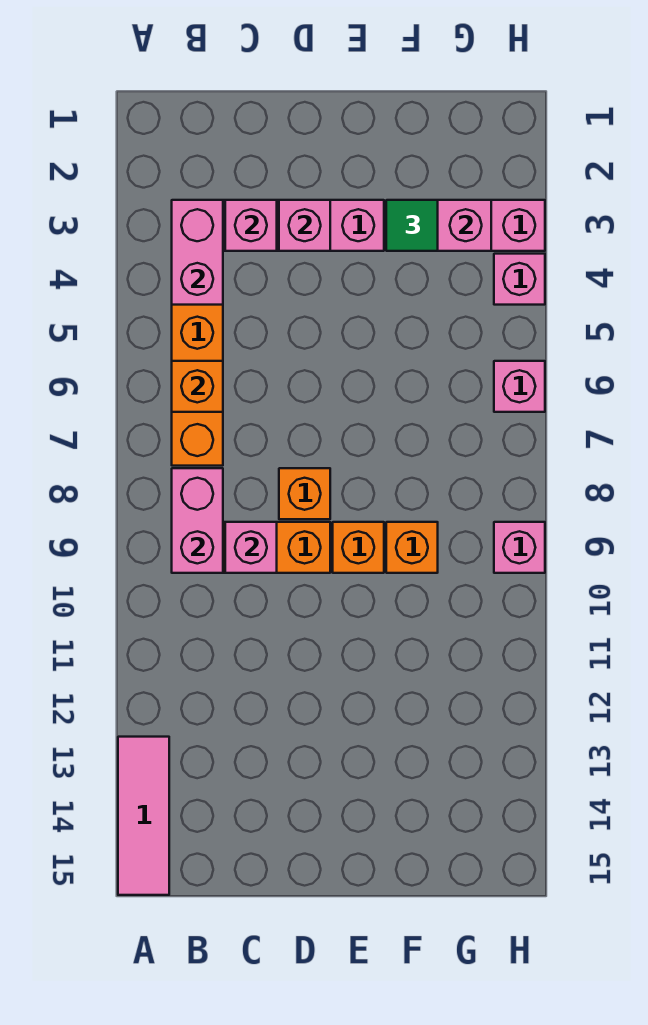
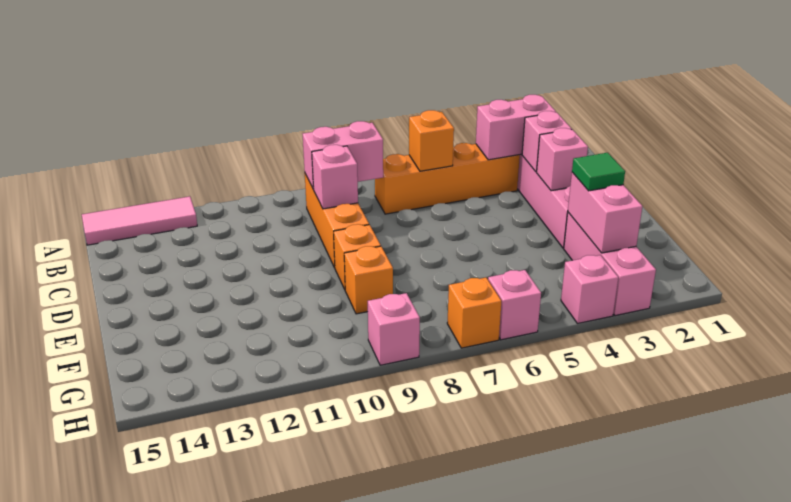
orange 1x1 brick [279,468,330,519] -> orange 1x1 brick moved to [447,277,501,348]

